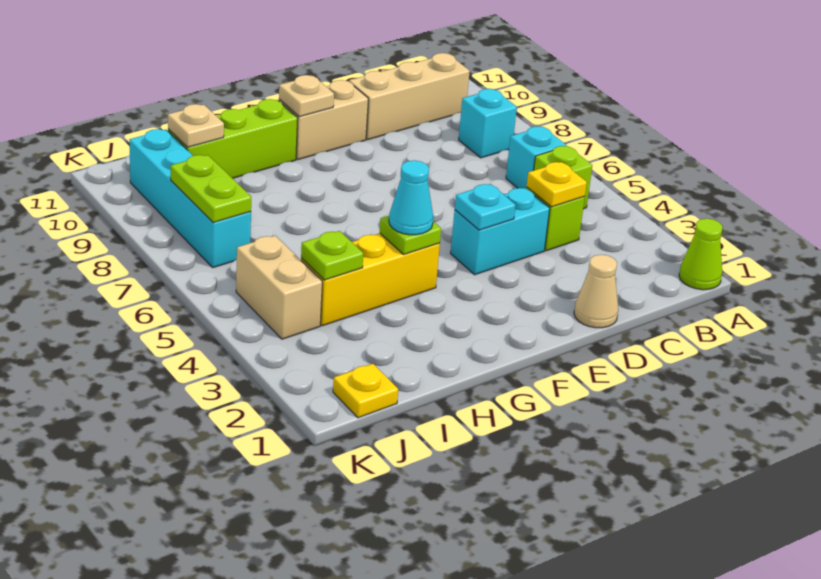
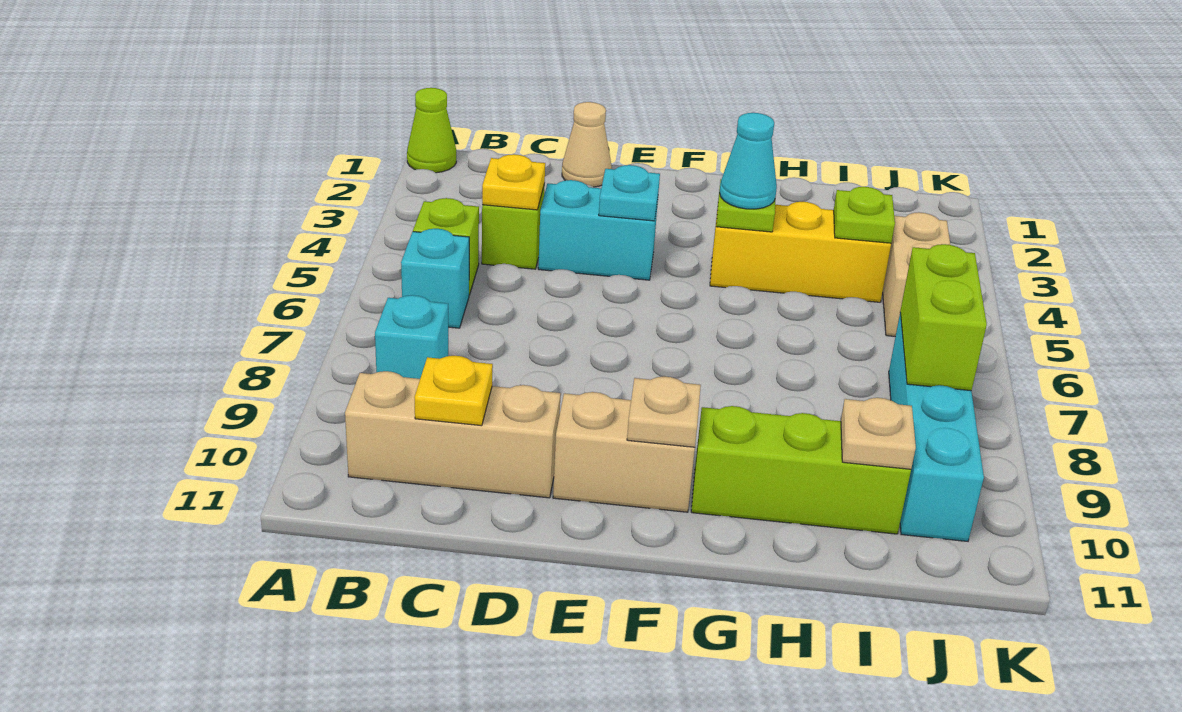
yellow 1x1 plate [333,364,398,418] -> yellow 1x1 plate moved to [415,356,493,426]
lime 1x2 plate [171,155,251,223] -> lime 1x2 brick [900,244,987,391]

